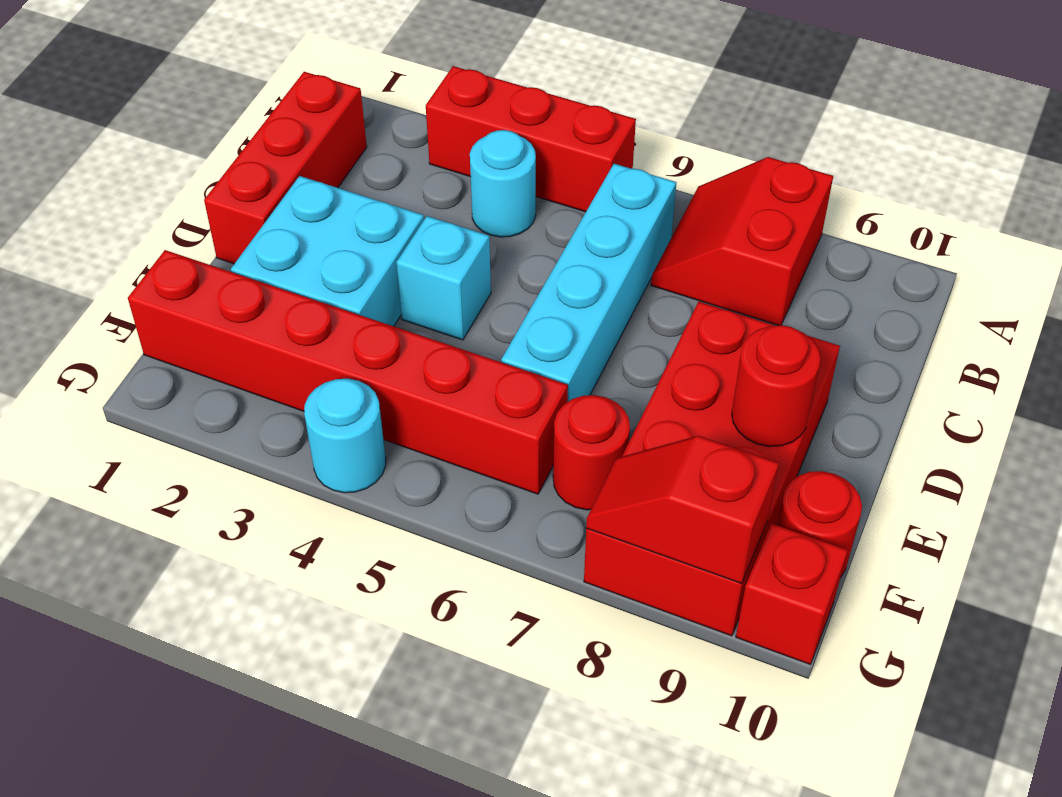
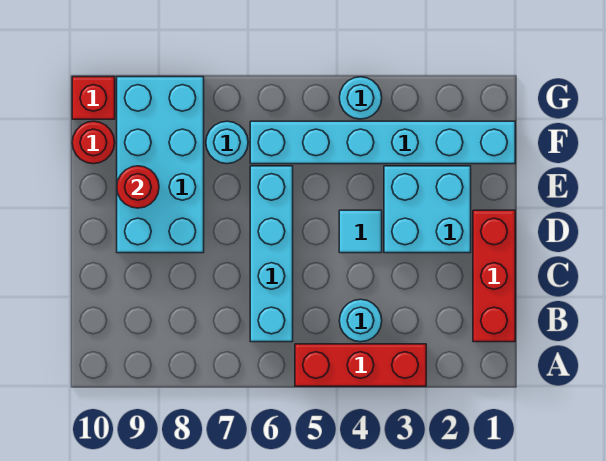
red 2x2 slope [651,157,833,326] -> none
cyan 1x1 brick [396,216,491,340] -> cyan 1x1 tile [339,210,382,253]
red 2x4 brick [584,302,840,636] -> cyan 2x4 brick [117,77,204,253]
red 1x6 brick [128,250,568,494] -> cyan 1x6 brick [250,121,515,164]
red 1x1 round brick [553,395,630,510] -> cyan 1x1 round brick [206,121,248,164]
red 1x2 slope [586,436,779,584] -> none

